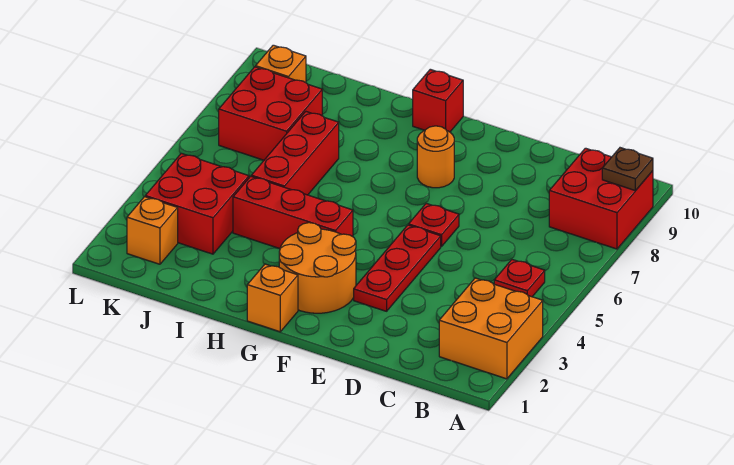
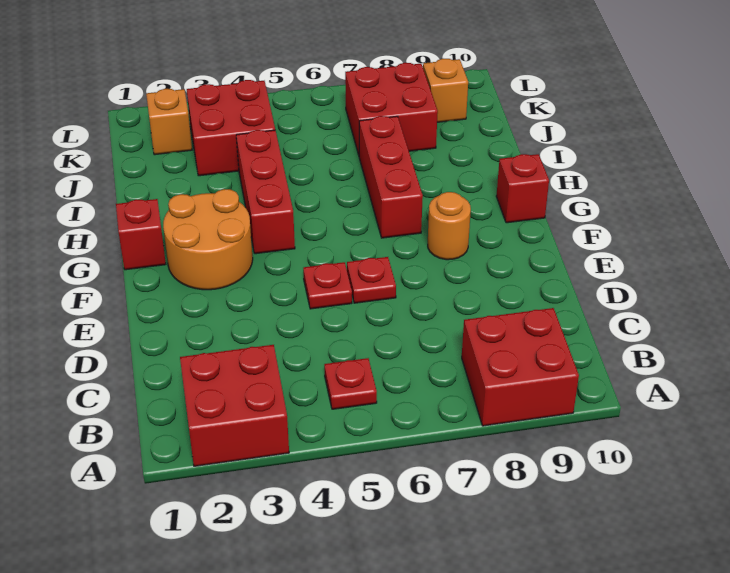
orange 2x2 brick [439,278,543,379] -> red 2x2 brick [180,345,289,466]
brown 1x1 plate [602,148,653,191] -> none
red 1x3 plate [354,225,441,311] -> red 1x1 plate [303,262,352,309]
orange 1x1 brick [247,264,298,332] -> red 1x1 brick [116,199,166,270]
red 1x3 brick [251,112,339,195] -> red 1x3 brick turned to [359,116,423,238]

